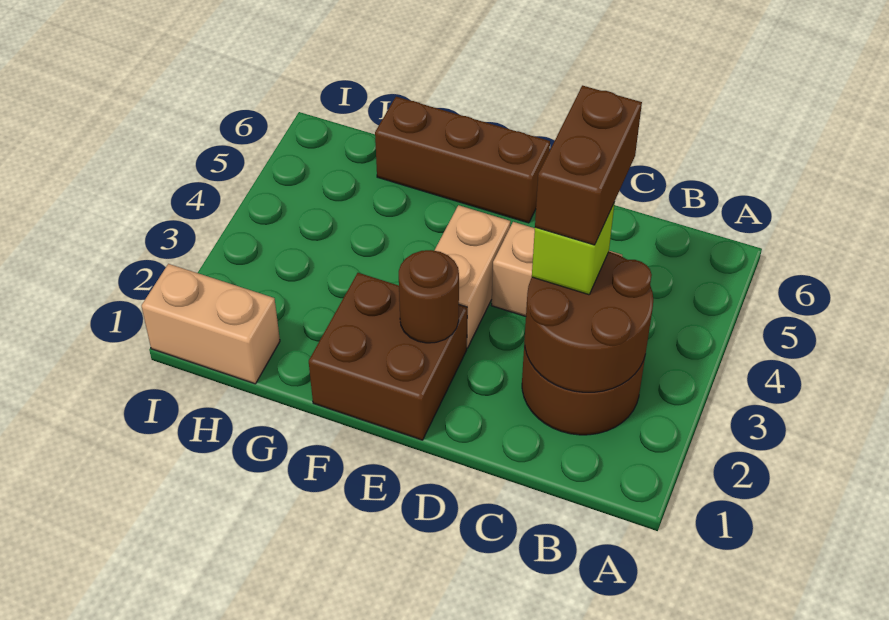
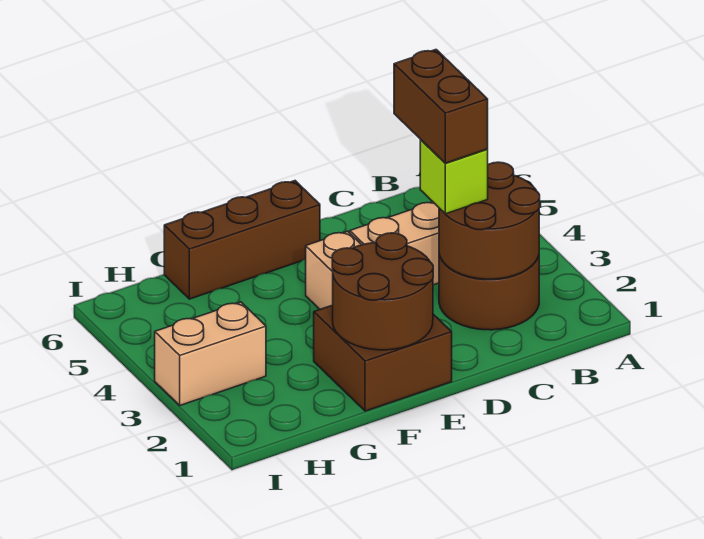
brown 1x1 round brick [399,250,459,343] -> brown 2x2 round brick [332,233,433,350]
tan 1x2 brick [142,264,280,384] -> tan 1x2 brick moved to [155,302,266,405]

